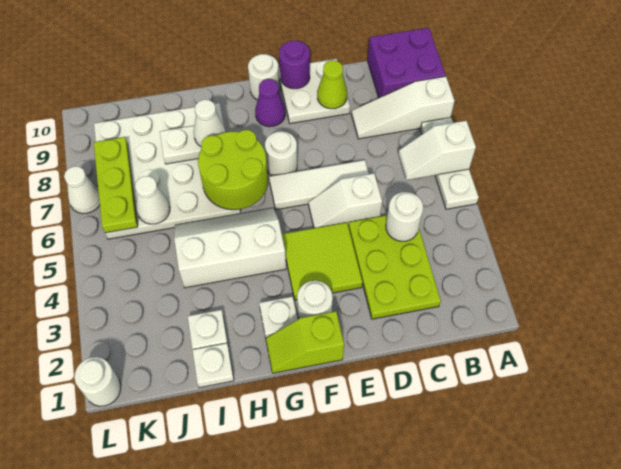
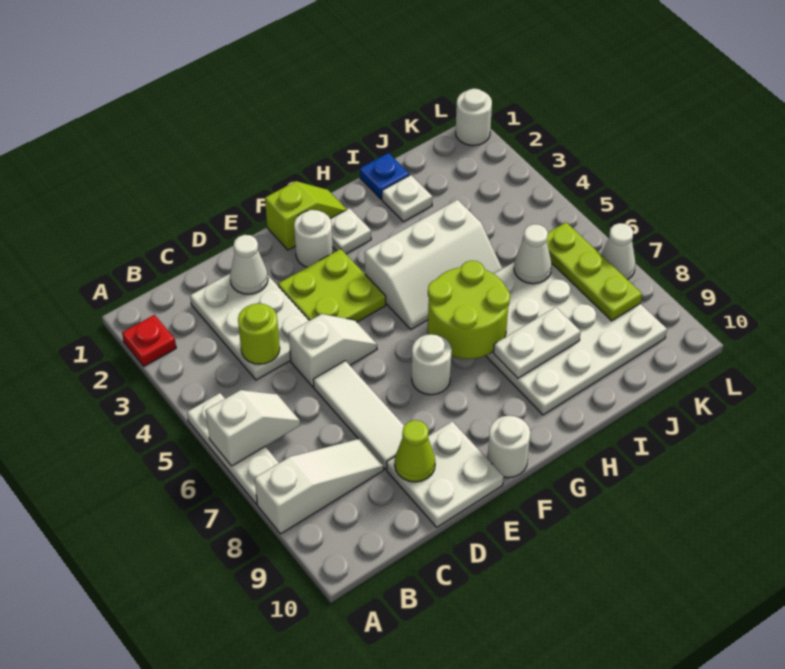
none -> red 1x1 plate [122,315,176,366]
purple 2x2 brick [368,28,446,98] -> none
lime 2x3 plate [348,215,441,319] -> white 2x3 plate [190,274,309,380]
white 1x1 round brick [386,192,423,241] -> lime 1x1 round brick [238,304,280,364]
white 1x3 tile [269,160,369,210] -> white 1x3 tile turned to [313,361,404,469]
lime 2x2 tile [282,222,362,300] -> lime 2x2 plate [278,249,386,322]
purple 1x1 round brick [279,41,310,89] -> none
purple 1x1 cone [255,79,285,127] -> none
white 1x1 cone [194,100,225,146] -> white 1x1 cone moved to [230,235,268,294]
white 1x1 plate [193,343,234,388] -> blue 1x1 plate [360,153,410,199]

